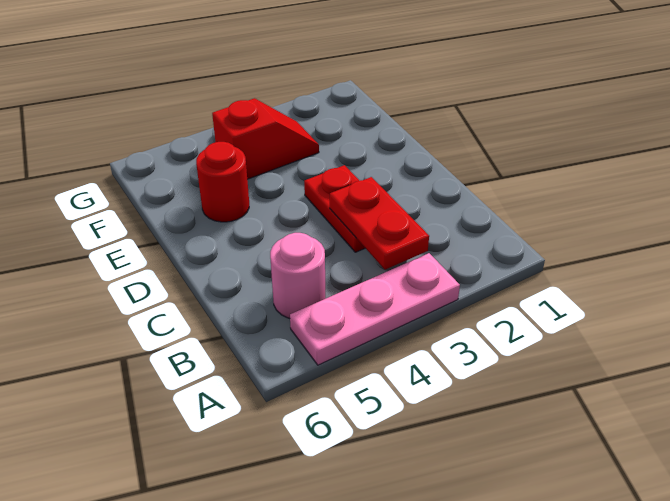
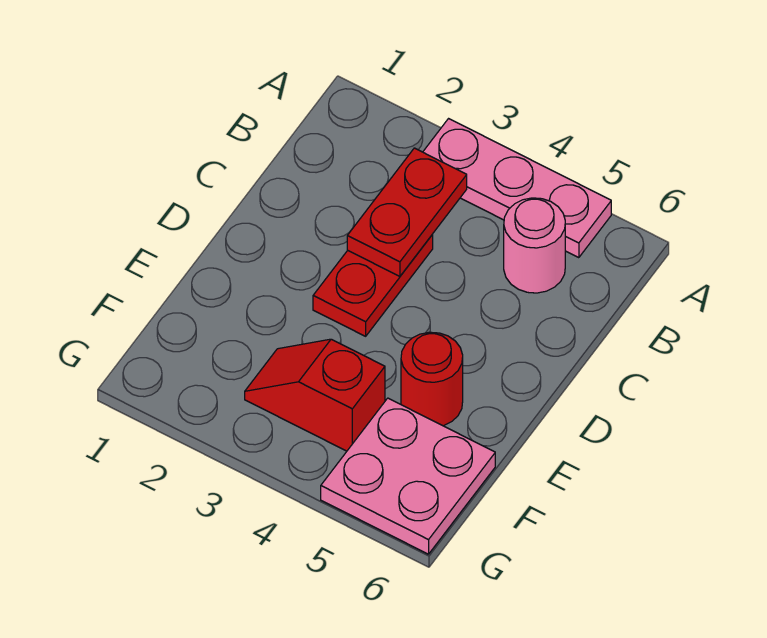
none -> pink 2x2 plate [321,398,495,554]

